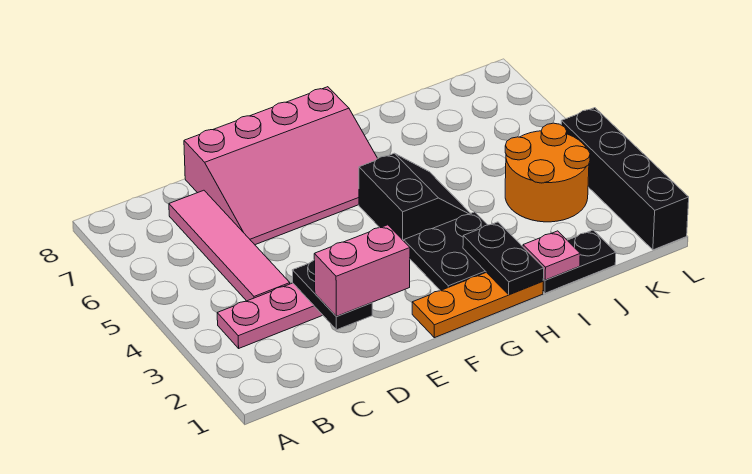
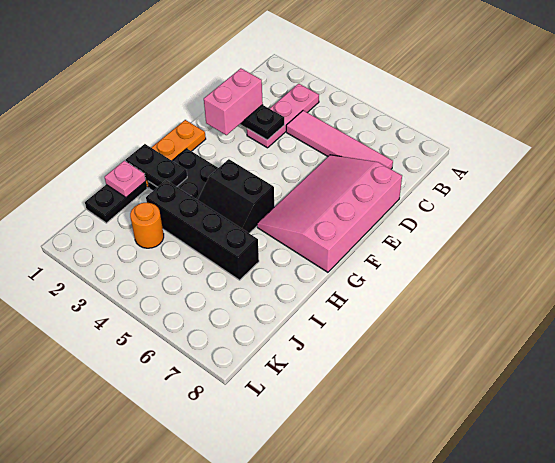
orange 2x2 round brick [505,123,590,222] -> orange 1x1 round brick [130,203,164,248]
black 1x4 brick [561,108,689,250] -> black 1x4 brick moved to [146,180,259,280]

